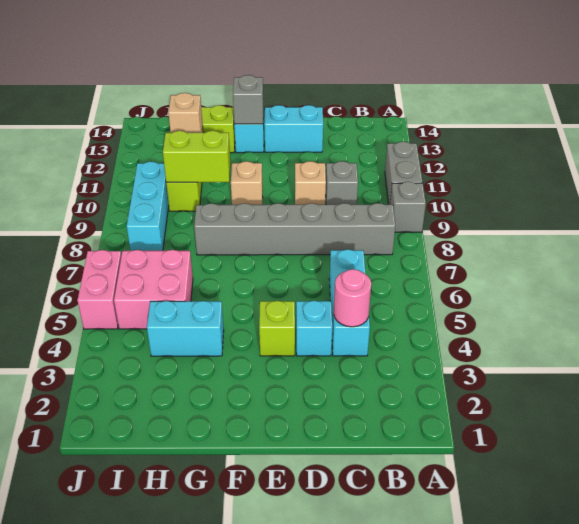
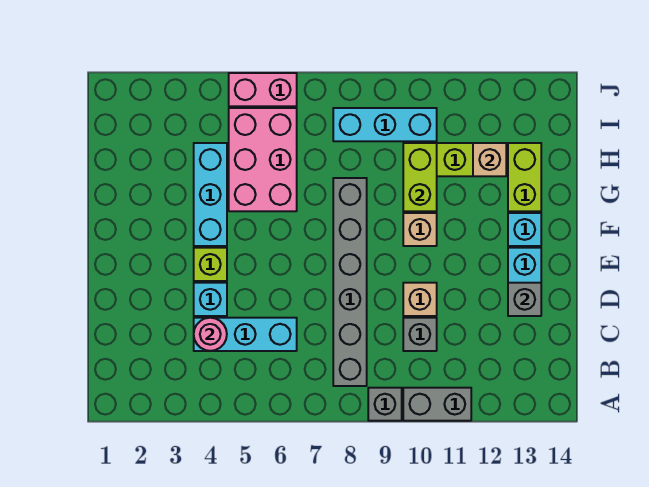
grey 1x1 brick [233,75,263,124] -> grey 1x1 brick moved to [508,283,541,316]
cyan 1x2 brick [147,301,224,356] -> cyan 1x3 brick [194,143,227,246]
pink 2x2 brick [114,250,193,329] -> pink 2x3 brick [229,108,297,211]

